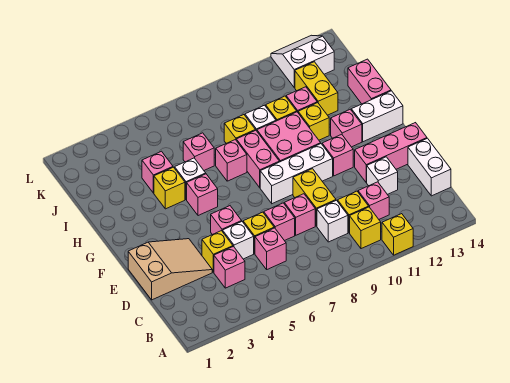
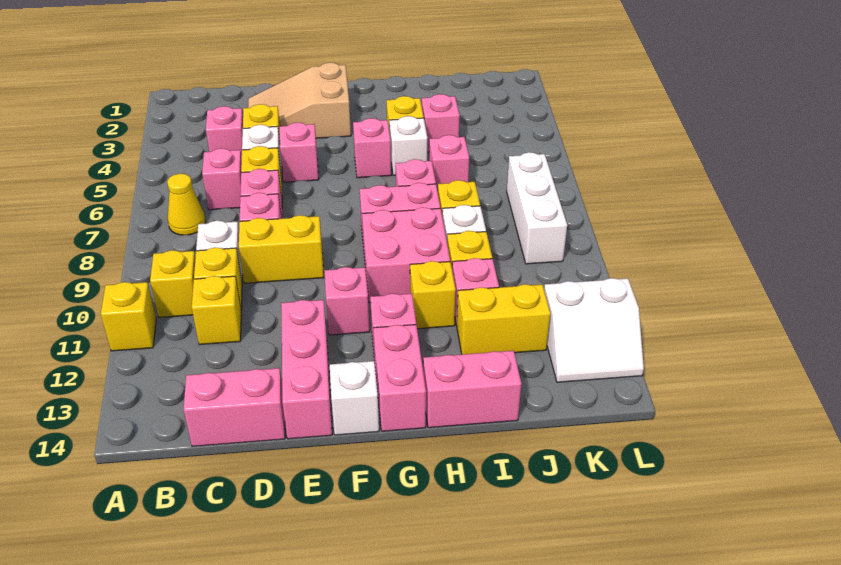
none -> yellow 1x1 cone [167,174,206,235]
pink 1x1 brick [358,182,389,219] -> yellow 1x1 brick [192,276,241,345]
white 1x2 brick [408,138,451,196] -> pink 1x2 brick [184,368,285,447]
tan 2x3 slope [128,239,212,300] -> tan 2x3 slope turned to [248,63,351,138]
white 1x1 brick [366,157,398,195] -> white 1x1 brick moved to [330,361,379,435]
white 1x3 brick [260,144,333,204] -> white 1x3 brick moved to [507,152,567,264]
white 1x2 brick [351,91,403,142] -> pink 1x2 brick [373,325,426,431]
white 2x2 slope [271,35,334,88] -> white 2x2 slope turned to [544,278,644,382]

